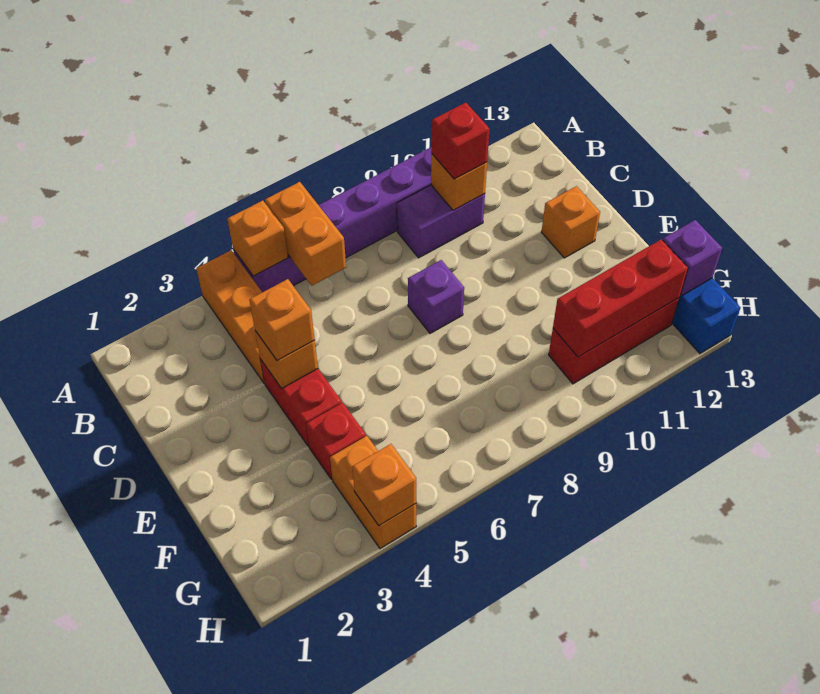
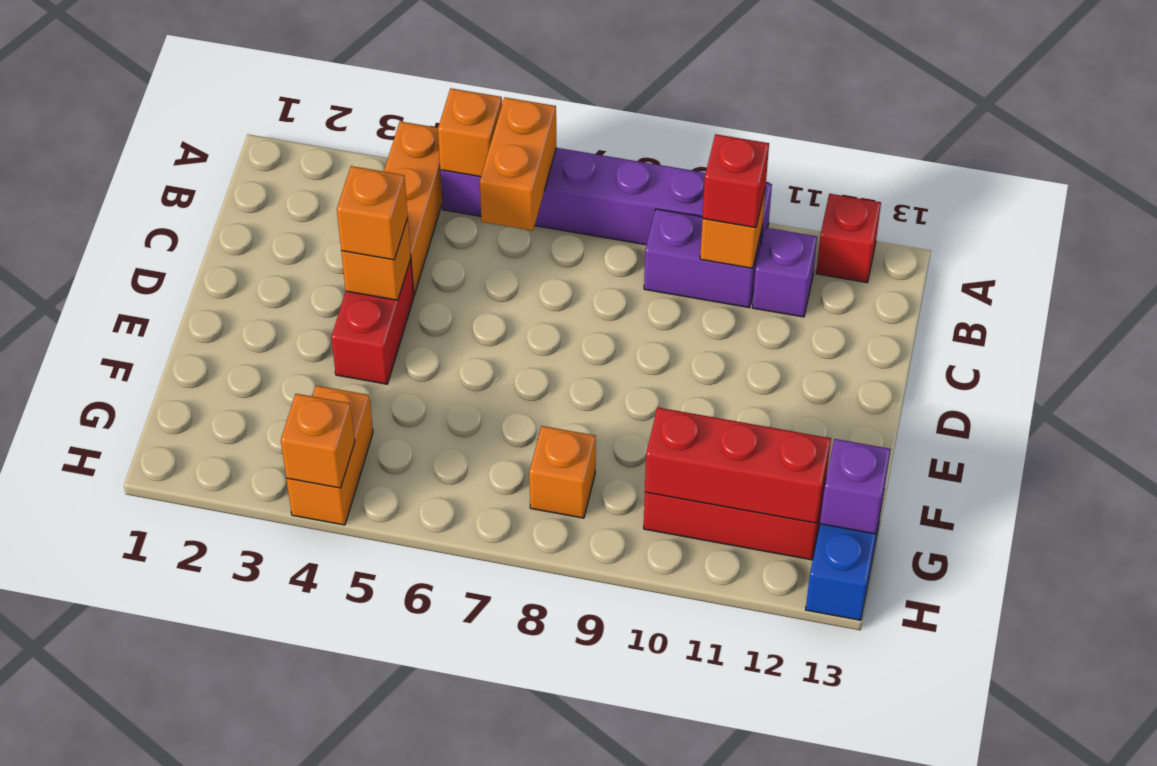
purple 1x1 brick [408,260,464,333] -> purple 1x1 brick moved to [752,228,817,317]
orange 1x1 brick [542,186,600,258] -> orange 1x1 brick moved to [529,426,596,518]
red 1x1 brick [306,403,366,479] -> red 1x1 brick moved to [816,194,881,283]

